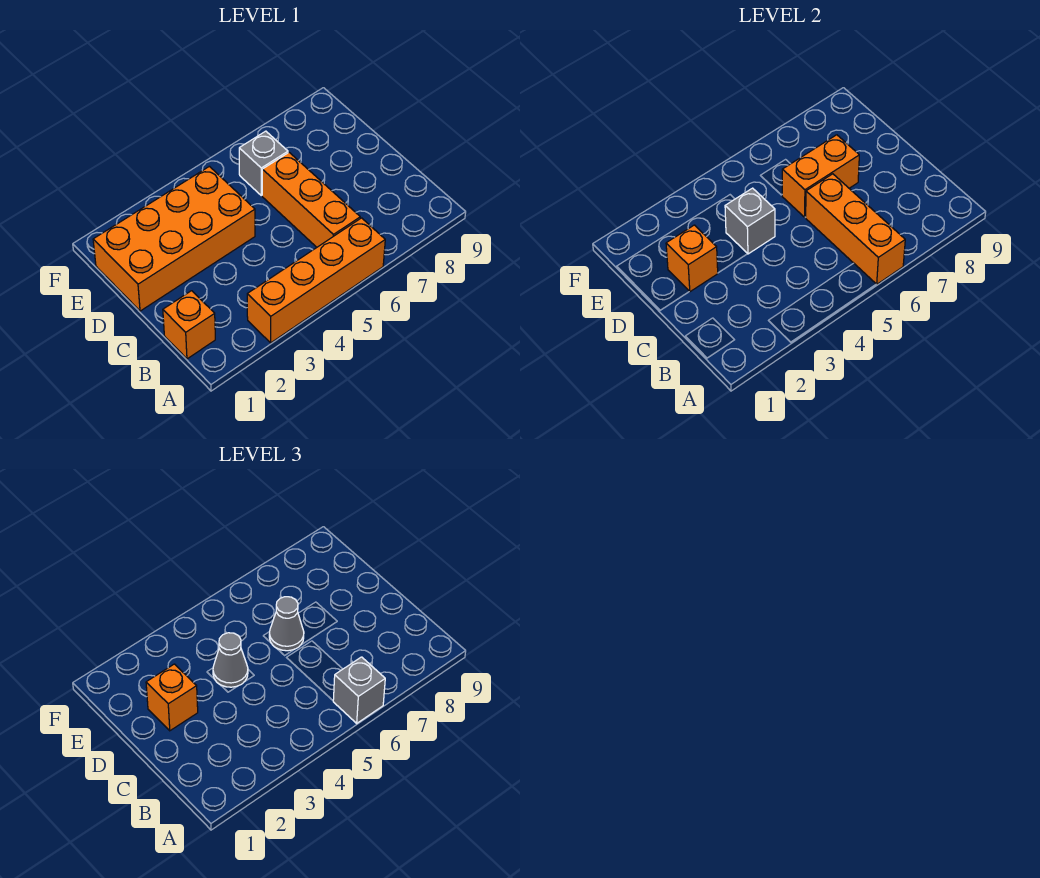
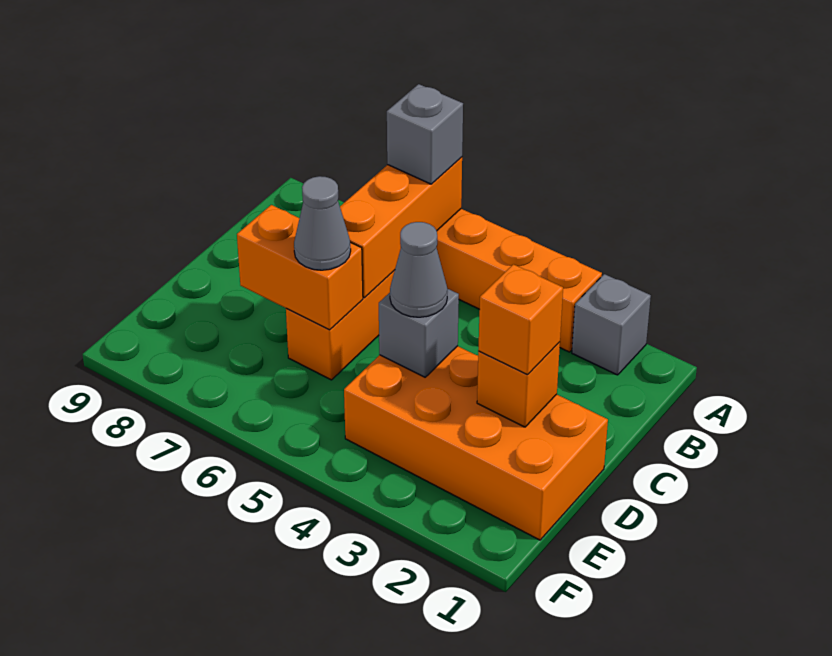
orange 1x1 brick [163,291,215,359] -> none
grey 1x1 brick [239,131,288,195] -> grey 1x1 brick moved to [572,274,651,375]

